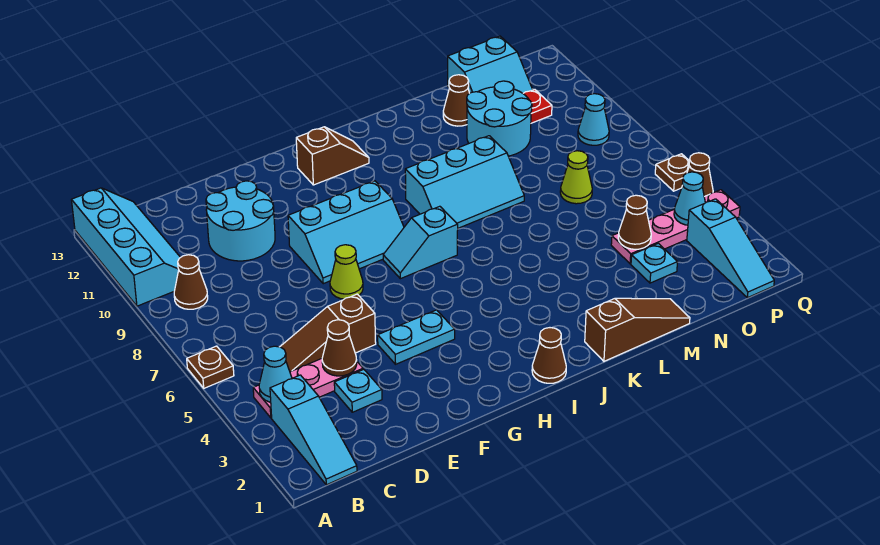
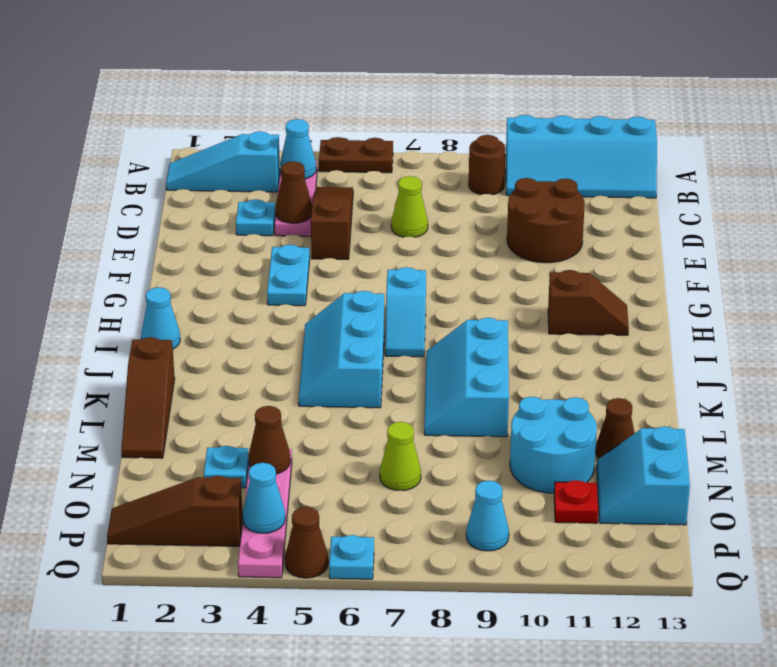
brown 1x1 plate [187,346,234,388] -> brown 1x2 plate [319,137,393,173]
brown 1x1 cone [174,255,208,309] -> brown 1x1 round brick [469,135,506,195]
cyan 2x2 round brick [206,181,275,261] -> brown 2x2 round brick [507,178,585,263]
lime 1x1 cone [330,245,363,299] -> lime 1x1 cone moved to [391,176,428,237]
cyan 2x3 slope [288,181,404,284] -> cyan 2x3 slope moved to [299,291,384,408]
cyan 1x2 slope [383,206,458,279] -> cyan 1x2 slope turned to [385,267,426,357]
brown 1x2 slope [296,127,369,185] -> brown 1x2 slope turned to [548,270,629,335]
brown 1x1 cone [532,328,566,383] -> cyan 1x1 cone [141,287,180,349]
cyan 1x3 slope [687,199,774,298] -> brown 1x3 slope [107,476,243,546]
brown 1x1 plate [655,154,689,191] -> cyan 1x1 plate [329,535,374,579]

